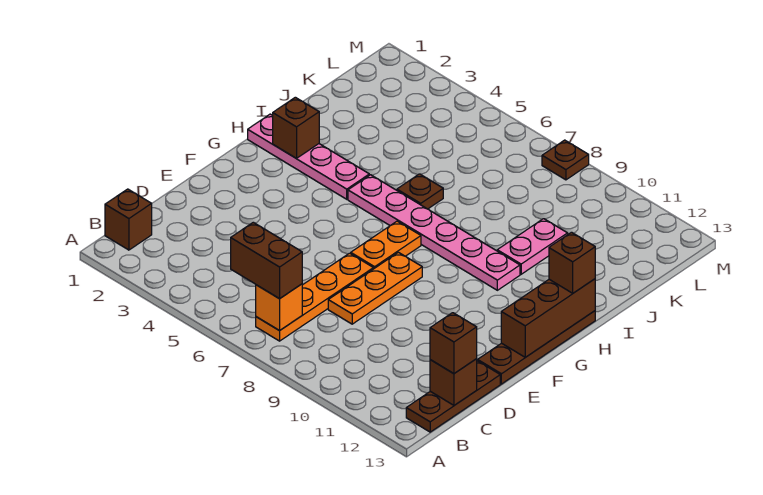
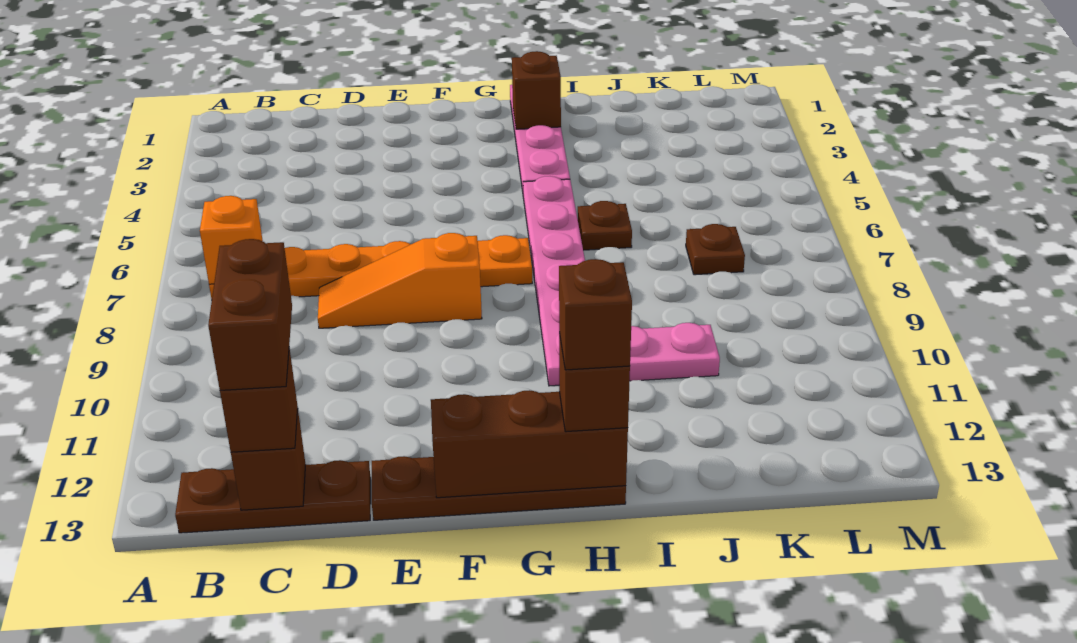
brown 1x1 brick [105,189,152,250] -> brown 1x1 brick moved to [559,259,632,370]
brown 1x2 brick [231,222,302,299] -> brown 1x2 brick moved to [208,239,292,390]
orange 1x3 plate [328,252,422,324] -> orange 1x3 slope [318,233,482,328]
brown 1x1 plate [542,140,589,180] -> brown 1x1 plate moved to [686,224,745,275]

